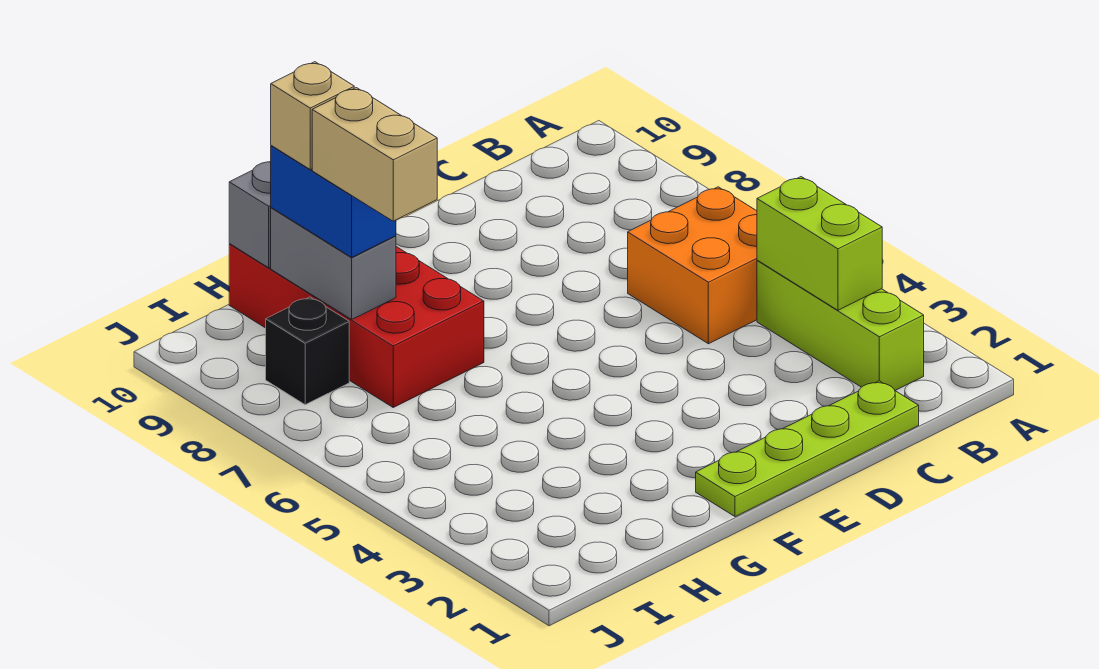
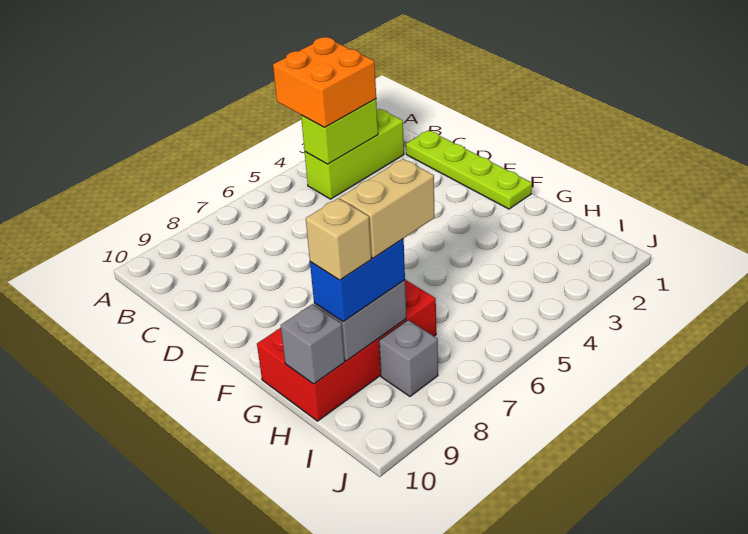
orange 2x2 brick [628,187,757,344] -> orange 2x2 brick moved to [273,37,376,127]
black 1x1 brick [266,297,349,405] -> grey 1x1 brick [379,320,438,396]

